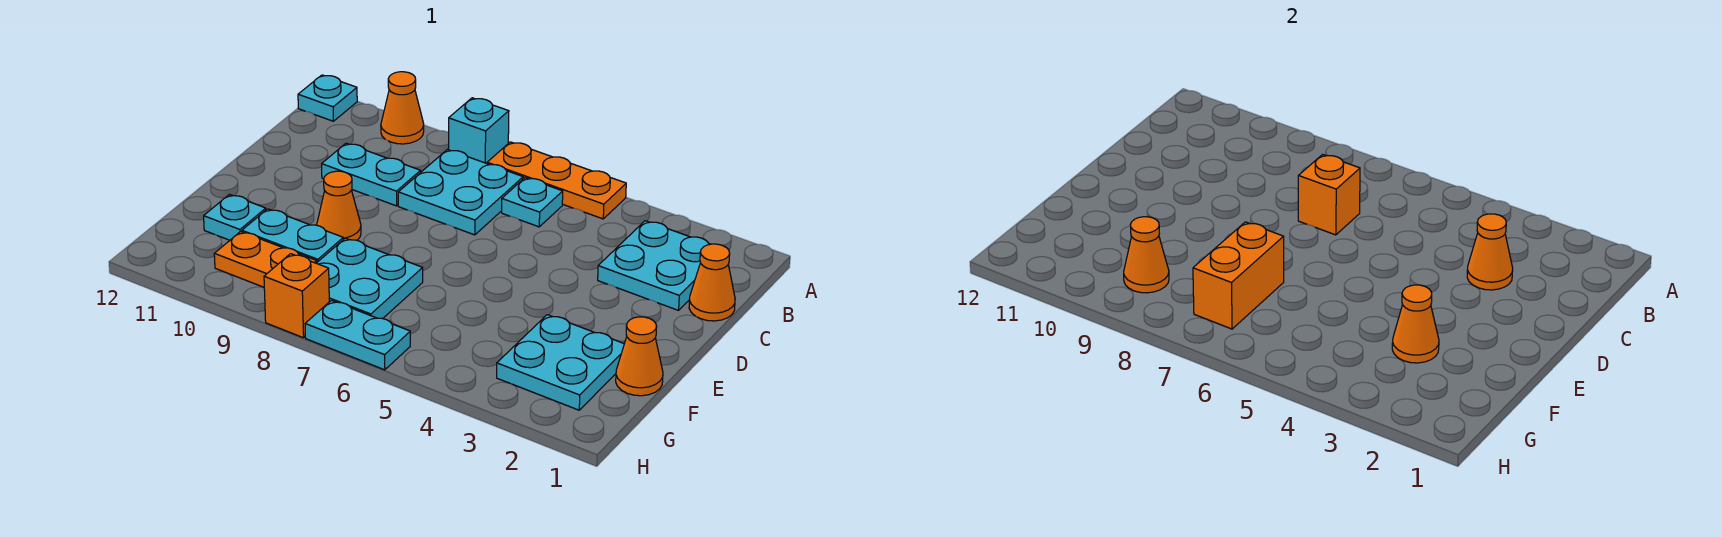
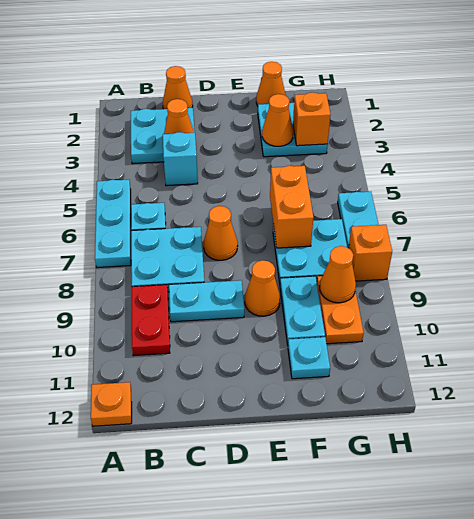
orange 1x3 plate [487,142,626,219] -> cyan 1x3 plate [95,180,131,267]
cyan 1x1 brick [448,98,509,163] -> cyan 1x1 brick moved to [163,132,198,186]
orange 1x1 cone [381,72,424,144] -> orange 1x1 cone moved to [204,206,238,260]
cyan 1x1 plate [298,75,357,121] -> orange 1x1 plate [91,382,132,426]
none -> red 1x2 plate [132,285,170,356]
orange 1x1 brick [1298,155,1360,235] -> orange 1x1 brick moved to [293,92,331,146]
cyan 1x2 plate [322,143,421,206] -> cyan 1x2 plate turned to [169,280,244,322]
orange 1x2 brick [1193,222,1284,329] -> orange 1x2 brick turned to [270,166,314,248]

